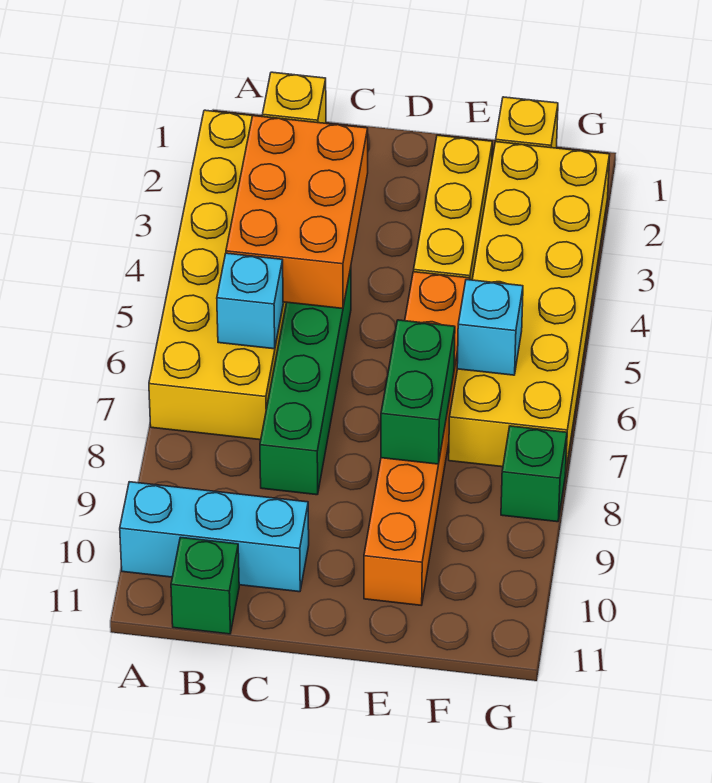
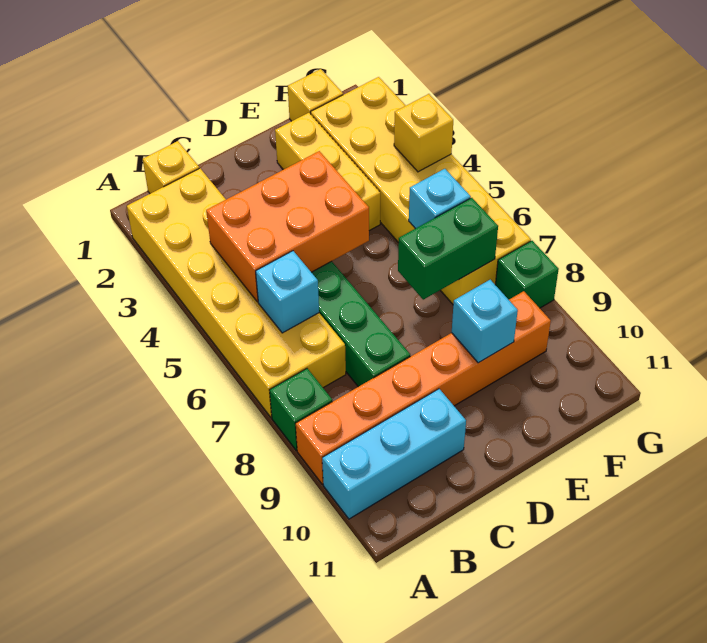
orange 2x3 brick [226,116,368,309] -> orange 2x3 brick turned to [206,151,369,302]
green 1x1 brick [171,537,239,634] -> green 1x1 brick moved to [270,368,332,450]
orange 1x6 brick [364,272,470,605] -> orange 1x6 brick turned to [296,291,551,484]
green 1x2 brick [381,320,455,464] -> green 1x2 brick turned to [398,198,498,300]
none -> cyan 1x1 brick [452,280,518,363]
none -> yellow 1x1 brick [394,94,453,172]

